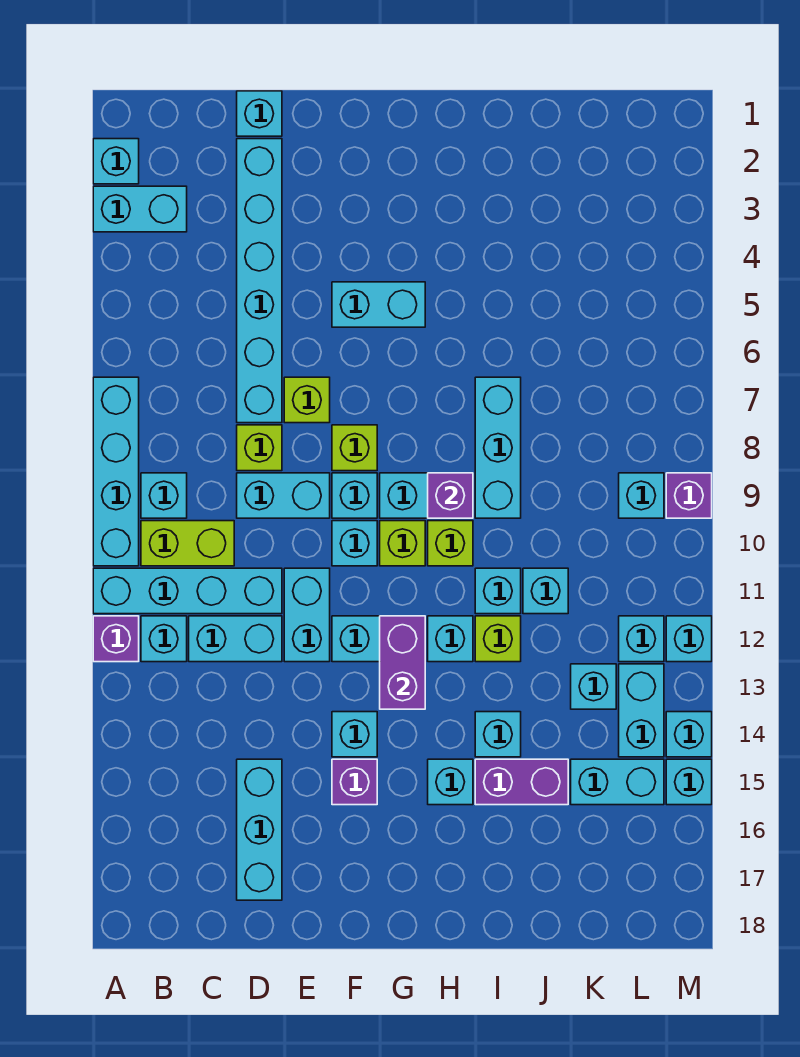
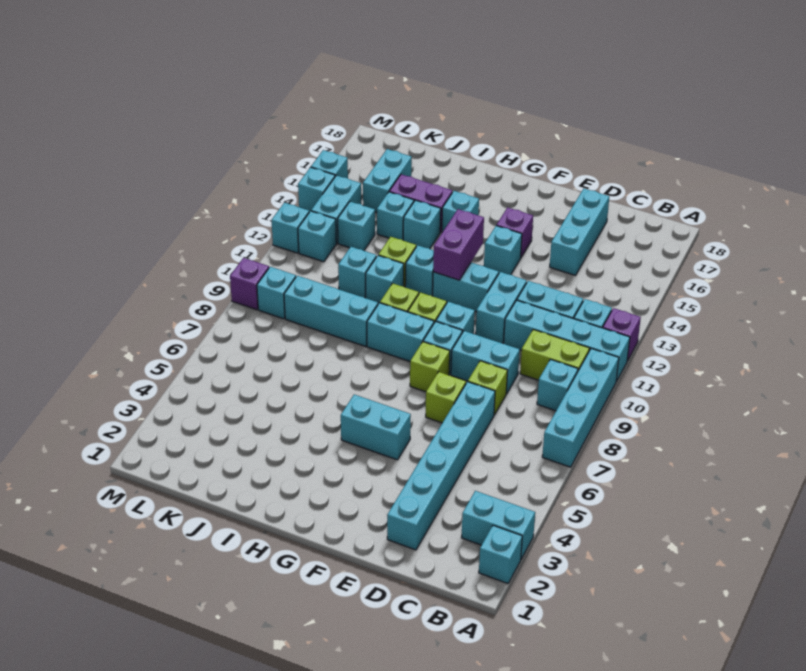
cyan 1x1 brick [237,91,282,136] -> cyan 1x1 brick moved to [377,192,414,240]
purple 1x1 brick [428,473,473,518] -> none
cyan 1x3 brick [475,377,521,518] -> cyan 1x3 brick turned to [284,276,378,346]
cyan 1x2 brick [571,759,664,805] -> cyan 1x2 brick turned to [363,149,412,212]

